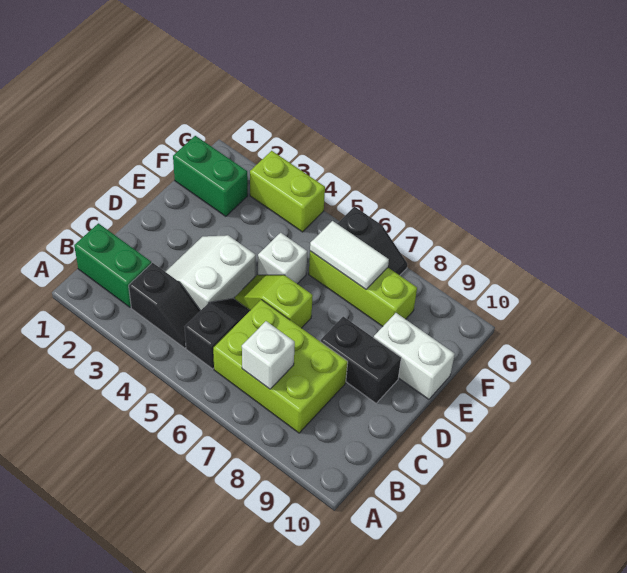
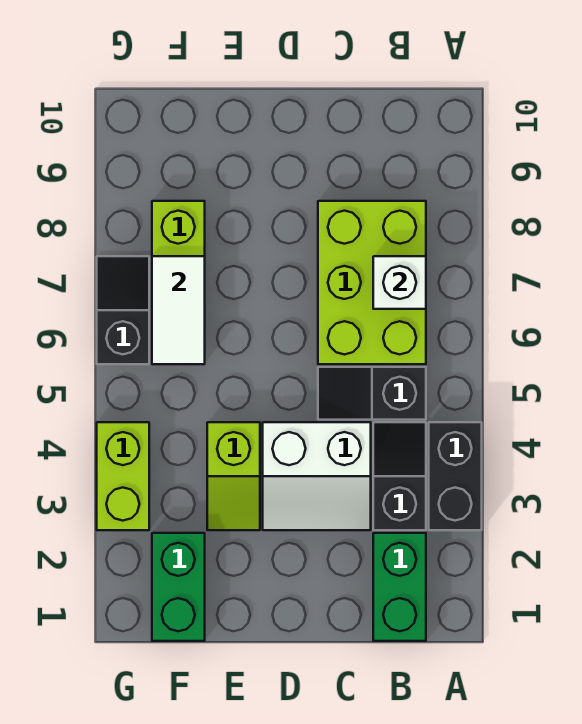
lime 1x2 slope [234,275,313,328] -> lime 1x2 slope moved to [207,422,260,530]
black 1x2 brick [320,317,401,403] -> black 1x2 brick moved to [429,422,482,530]
white 1x1 brick [258,233,307,284] -> none
white 1x2 brick [374,313,455,399] -> none

